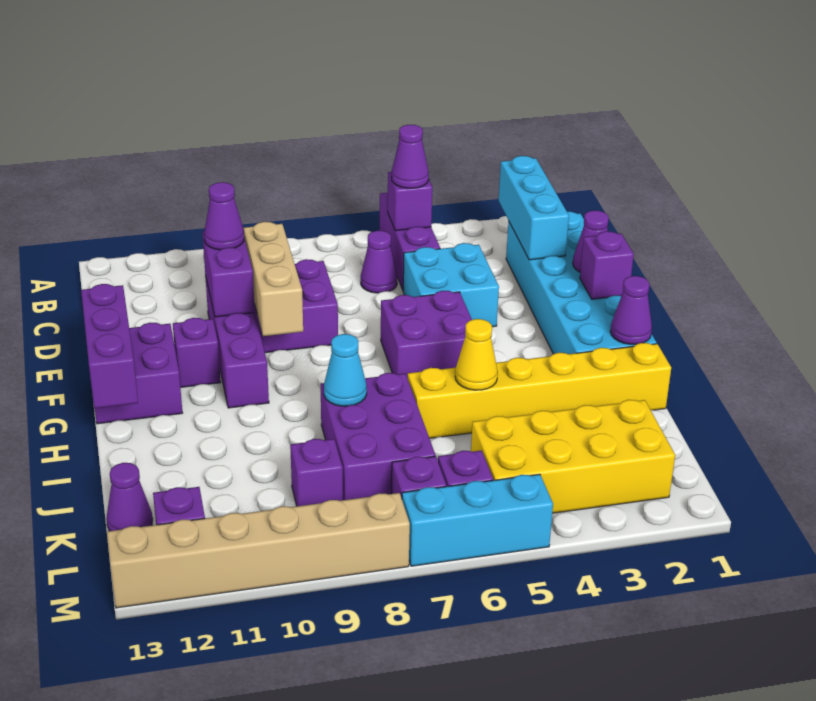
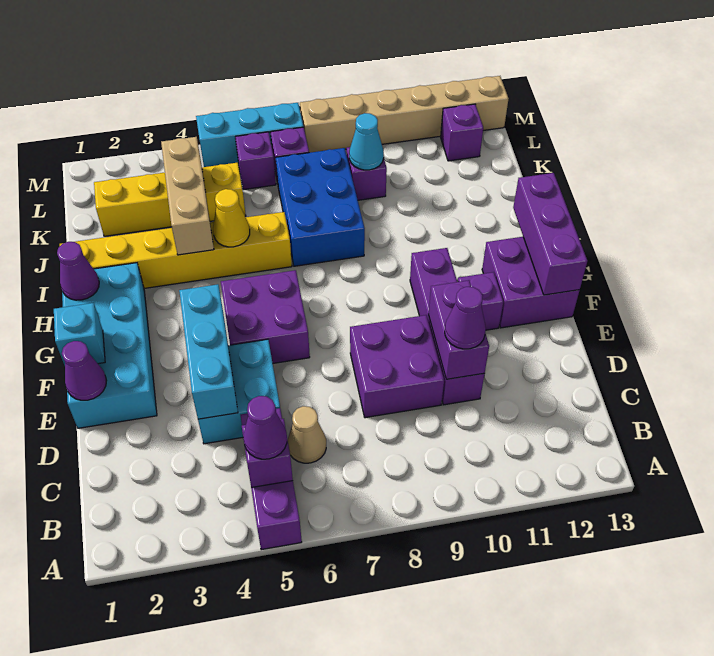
cyan 1x3 brick [499,156,569,260] -> cyan 1x3 brick moved to [179,284,238,419]
cyan 2x6 brick [506,211,657,354] -> cyan 2x4 brick [62,263,157,428]
purple 1x1 cone [361,231,397,293] -> tan 1x1 cone [288,406,326,463]
tan 1x3 brick [244,222,303,336] -> tan 1x3 brick moved to [161,137,214,255]
purple 1x1 brick [580,231,634,299] -> cyan 1x1 brick [54,303,105,365]
purple 2x3 brick [320,373,435,500] -> blue 2x3 brick [276,148,365,266]
cyan 1x1 cone [324,334,367,406] -> cyan 1x1 cone moved to [349,113,384,170]
yellow 2x4 brick [471,400,675,513] -> yellow 1x4 brick [94,163,246,236]
purple 1x1 cone [106,463,153,531] -> none

